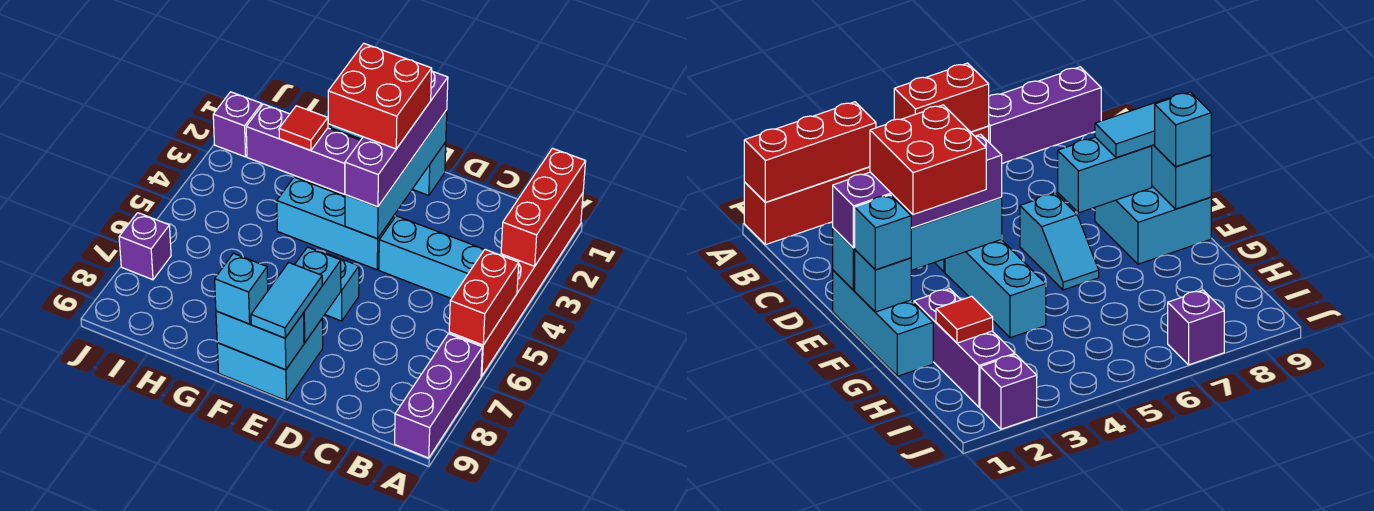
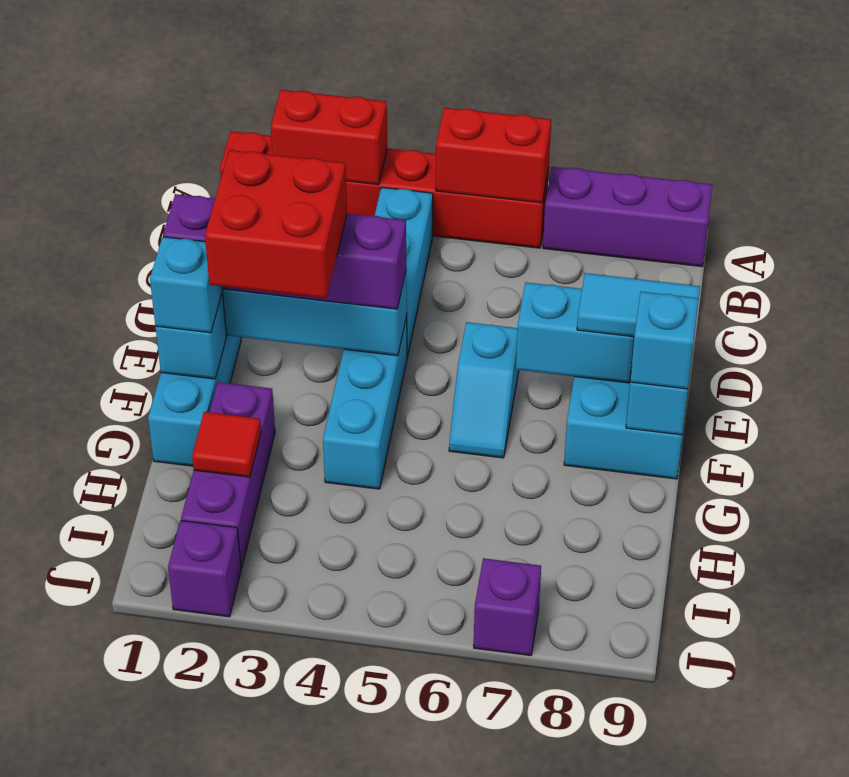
red 1x3 brick [501,148,586,266] -> red 1x2 brick [271,90,387,185]

